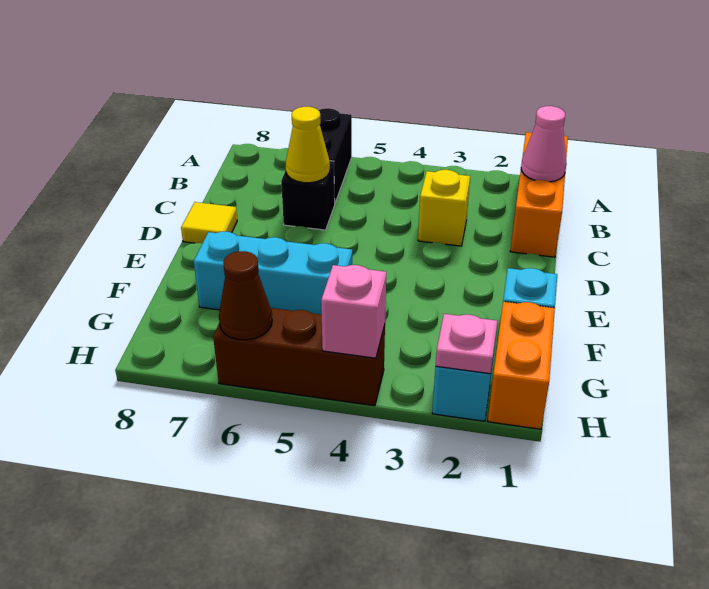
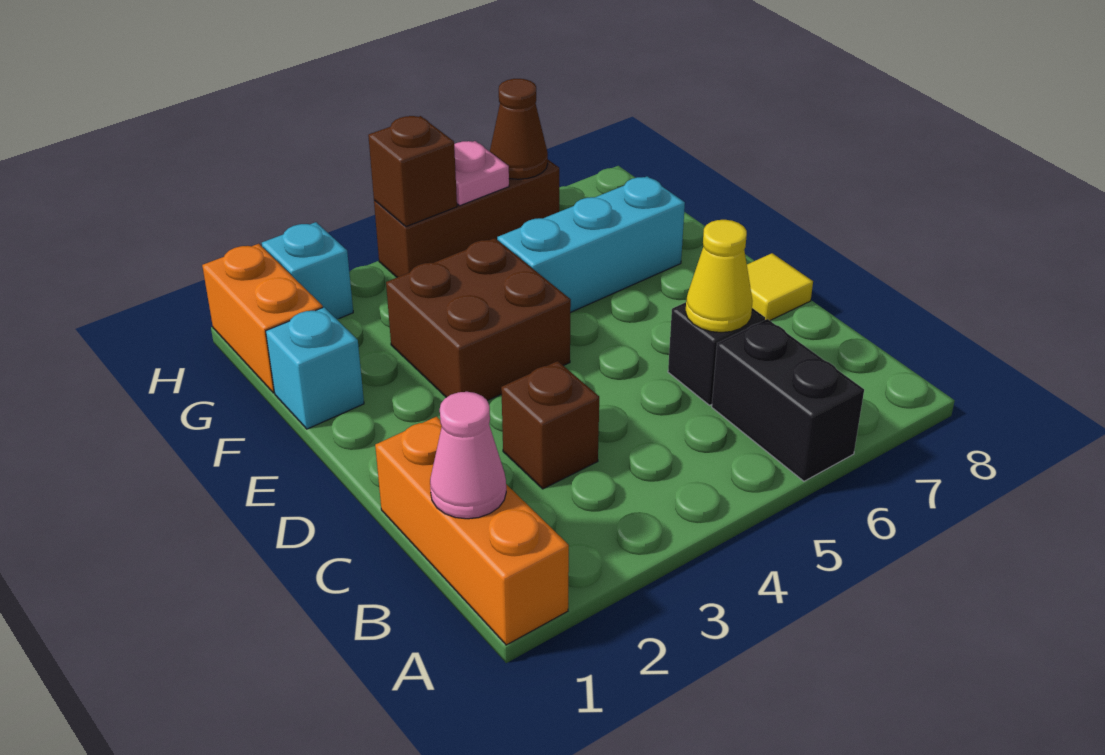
yellow 1x1 brick [418,170,470,246] -> brown 1x1 brick [501,361,599,489]
none -> brown 2x2 brick [386,238,571,401]
pink 1x1 plate [436,314,497,374] -> pink 1x1 plate moved to [454,141,509,206]
pink 1x1 brick [321,265,386,358] -> brown 1x1 brick [368,116,457,227]

